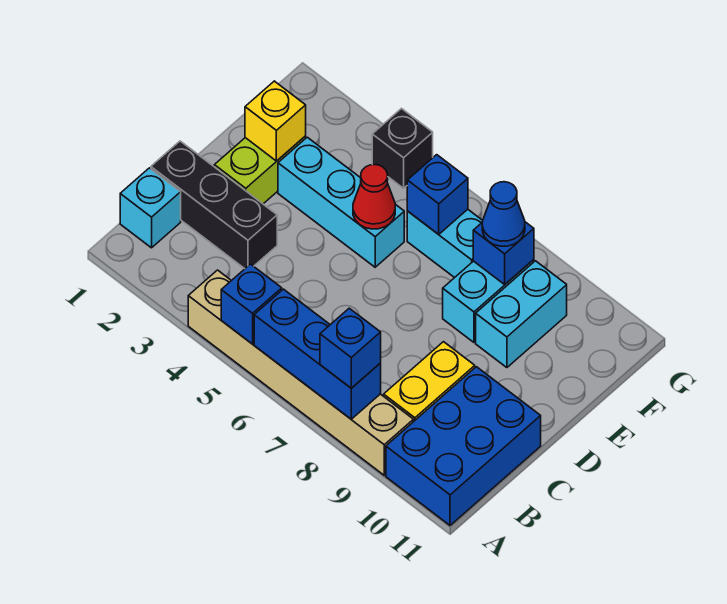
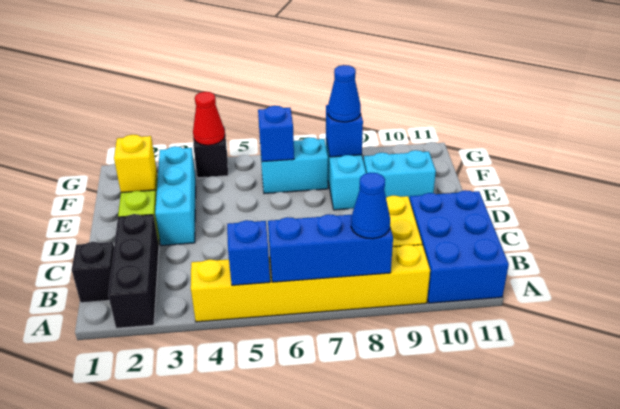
tan 1x6 brick [188,270,413,475] -> yellow 1x6 brick [191,245,430,322]
blue 1x1 brick [320,308,381,388] -> blue 1x1 cone [351,173,390,239]
cyan 1x1 brick [120,168,181,248] -> black 1x1 brick [72,242,114,303]
black 1x3 brick [151,141,277,269] -> black 1x3 brick turned to [108,214,159,328]
cyan 1x3 brick [278,137,404,267] -> cyan 1x3 brick turned to [155,146,196,246]
red 1x1 cone [353,165,395,229] -> red 1x1 cone moved to [193,92,225,145]
cyan 1x2 brick [476,261,567,368] -> cyan 1x2 brick turned to [363,150,436,200]

